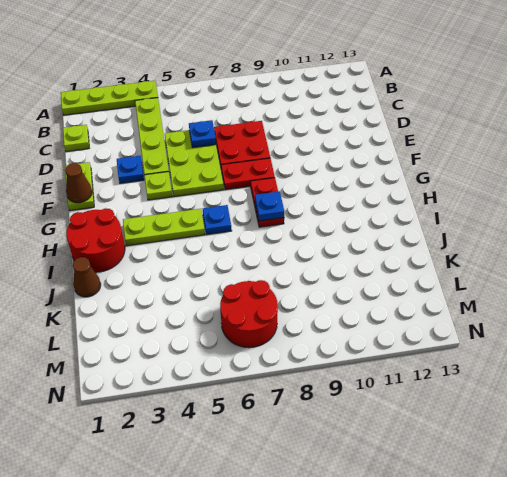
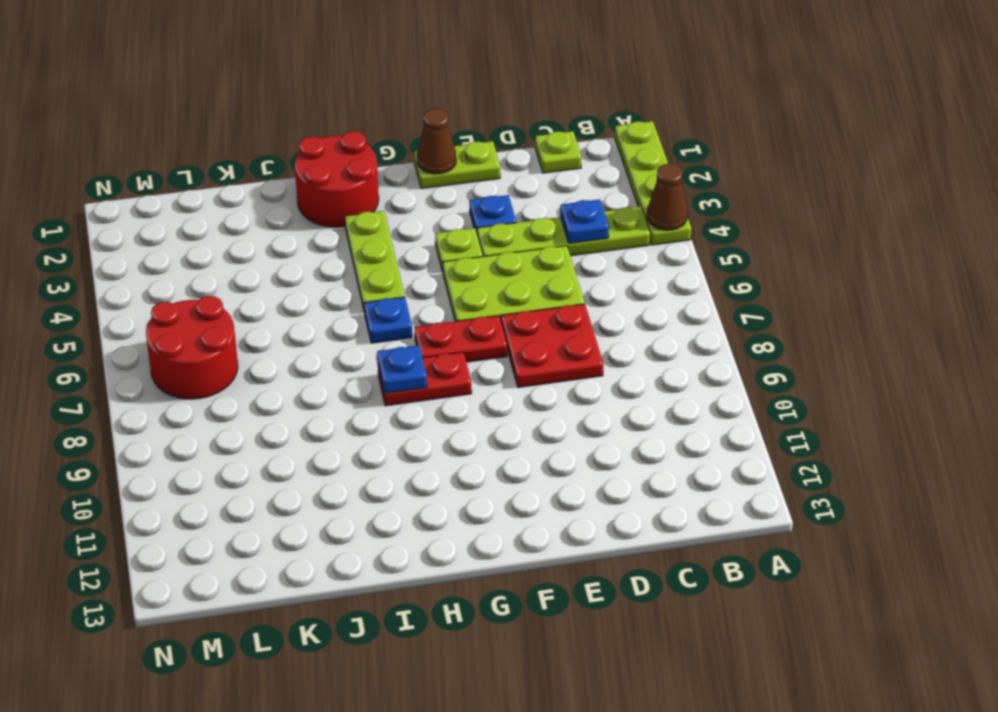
blue 1x1 plate [189,120,216,147] -> blue 1x1 plate moved to [560,199,609,243]
red 1x2 plate [221,158,275,190] -> red 1x2 plate turned to [415,316,507,362]
brown 1x1 cone [73,257,101,297] -> brown 1x1 cone moved to [647,164,688,230]

